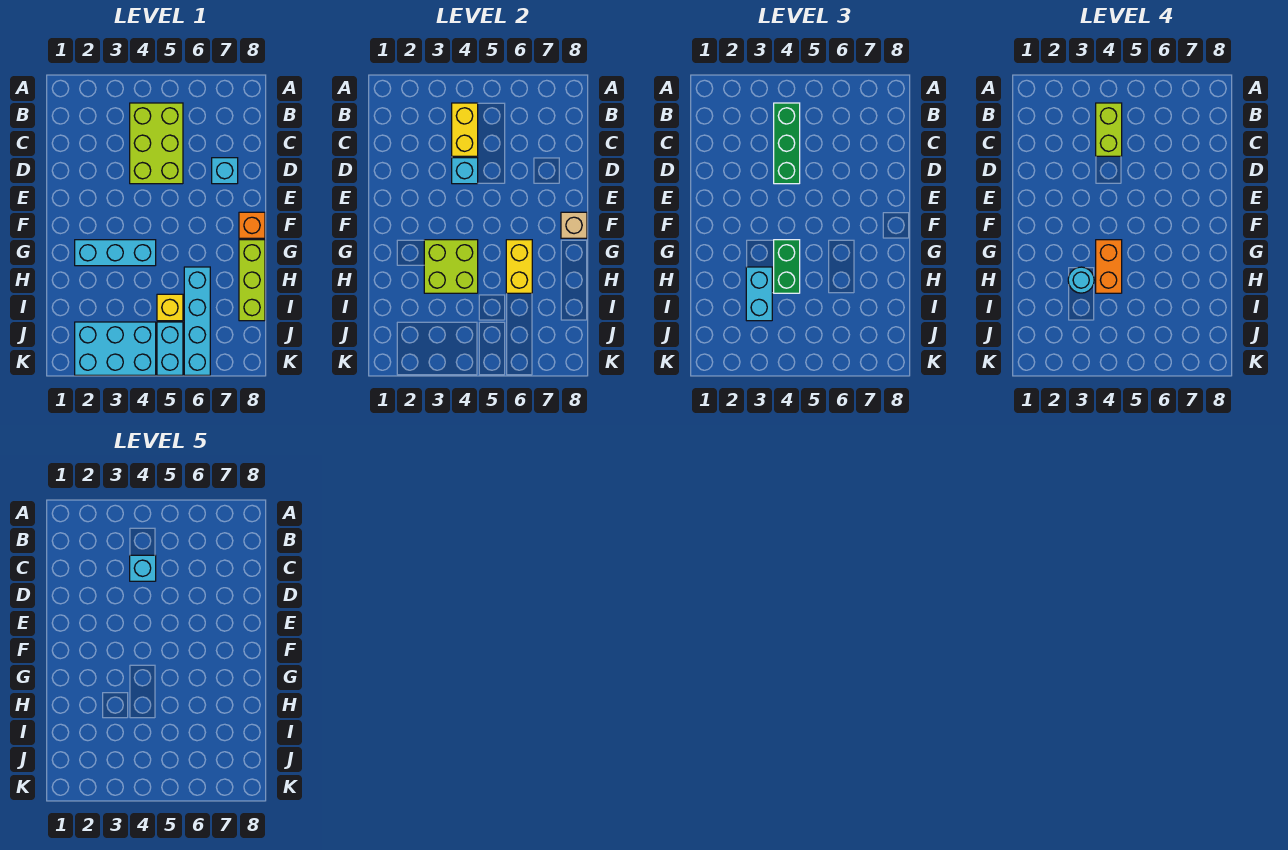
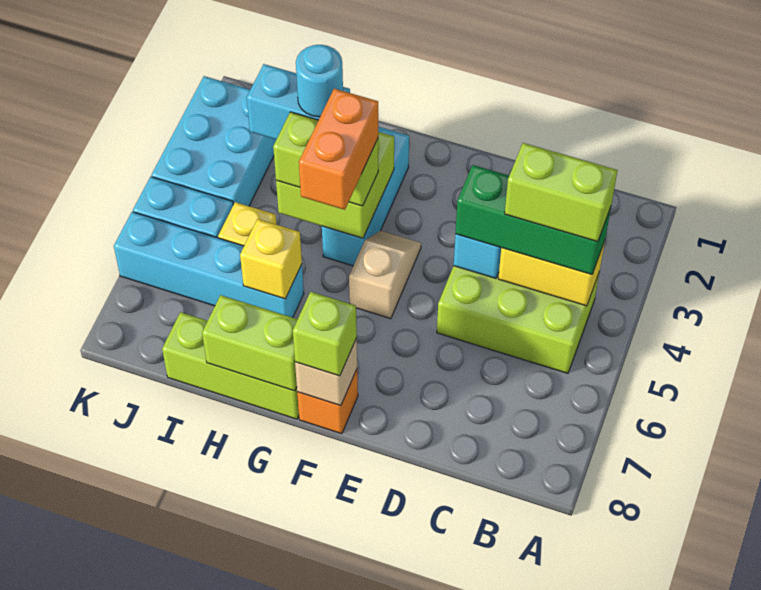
cyan 1x1 brick [130,555,156,581] -> none
cyan 1x1 brick [212,158,238,184] -> none
none -> tan 1x2 slope [349,231,421,319]
none -> lime 1x1 brick [293,292,357,376]
green 1x2 brick [774,240,800,293] -> lime 1x2 brick [273,112,378,206]
orange 1x2 brick [1096,240,1122,293] -> orange 1x2 brick turned to [299,89,378,210]
yellow 1x2 brick [506,240,532,293] -> yellow 1x1 brick [240,219,302,299]
none -> lime 1x2 brick [202,295,298,391]

